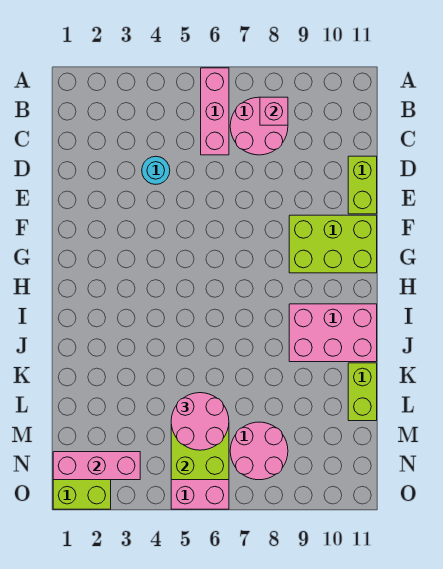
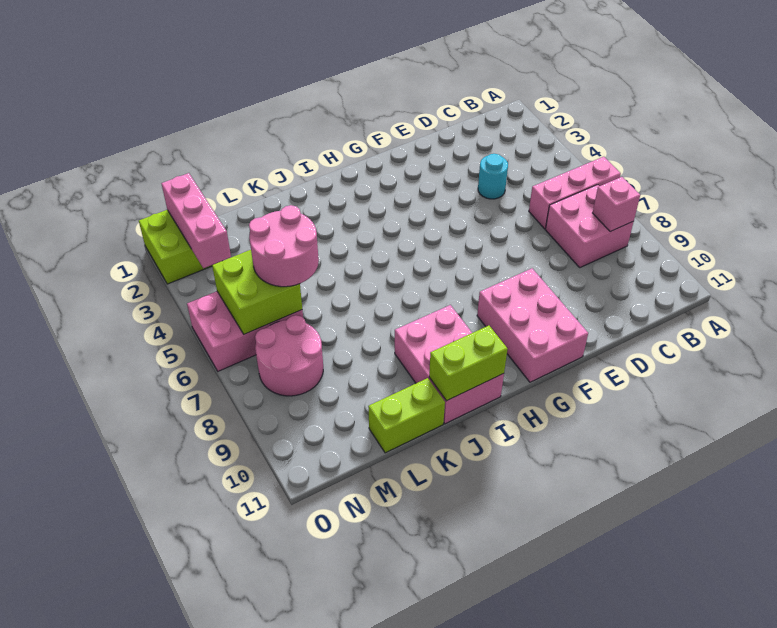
pink 2x2 round brick [230,97,288,155] -> pink 2x2 brick [546,185,634,267]
lime 1x2 brick [348,156,377,214] -> lime 1x2 brick moved to [429,326,507,401]
lime 2x3 brick [289,215,377,273] -> pink 2x3 brick [477,268,588,382]

